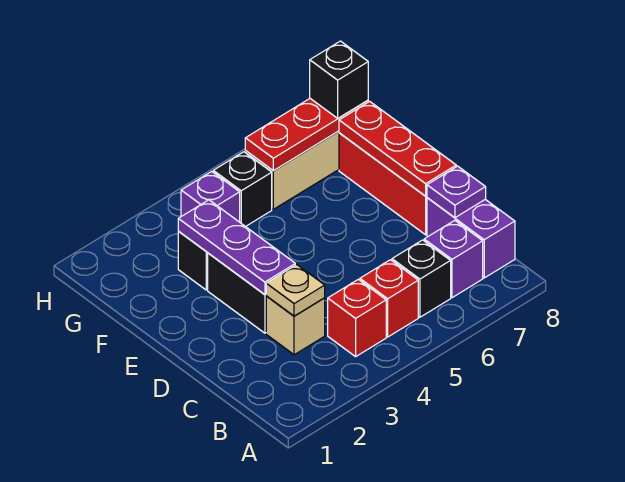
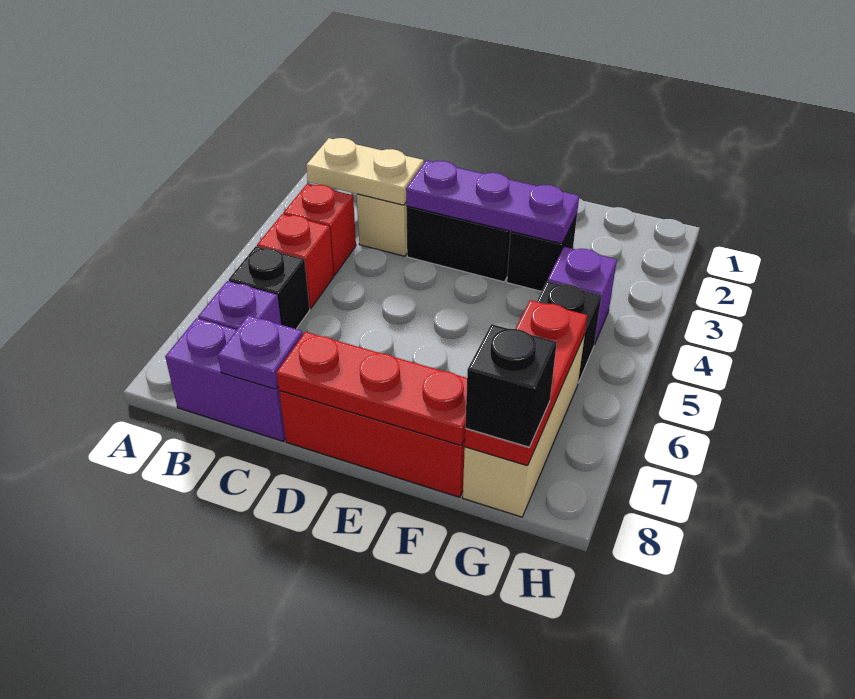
tan 1x1 plate [266,265,325,316] -> tan 1x2 plate [306,138,424,205]

